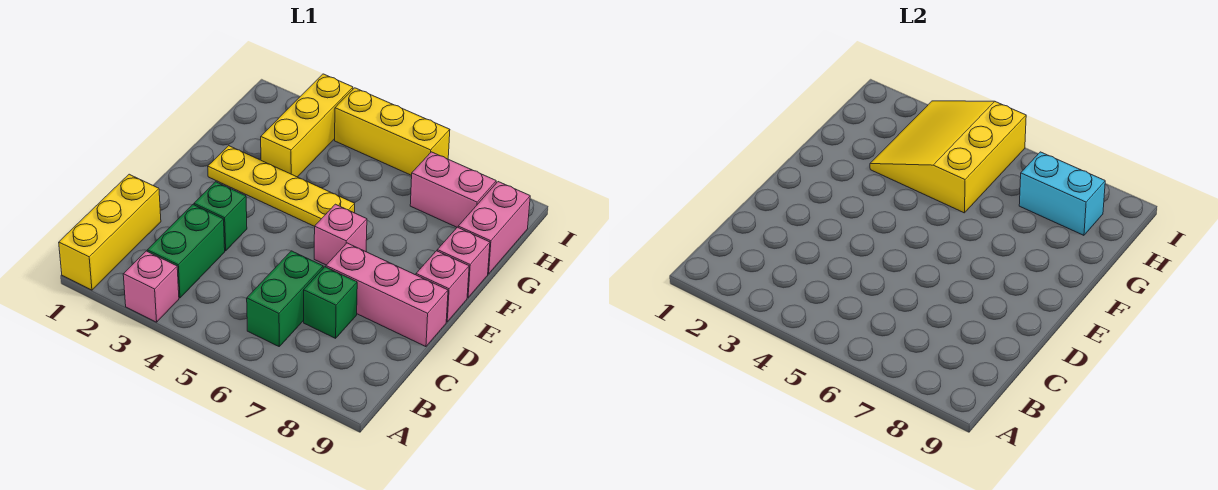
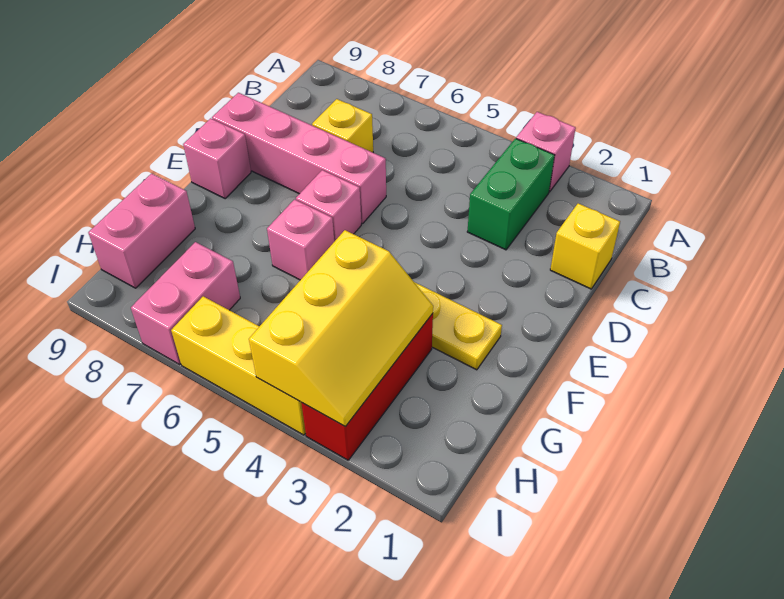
yellow 1x3 brick [59,174,161,290] -> yellow 1x1 brick [550,203,620,289]
green 1x2 brick [247,251,323,346] -> none
green 1x1 brick [304,267,357,338] -> yellow 1x1 brick [312,99,373,152]
green 1x1 brick [194,182,247,251] -> none
pink 1x3 brick [326,243,448,347] -> pink 1x4 brick [212,93,386,224]
pink 1x1 brick [437,227,490,298] -> pink 1x1 brick moved to [267,199,334,280]
yellow 1x3 brick [261,74,353,177] -> red 1x3 brick [301,314,433,460]
yellow 3x3 slope [870,101,1026,213] -> yellow 2x3 slope [249,230,433,427]
pink 1x2 brick [410,152,496,227] -> pink 1x2 brick turned to [131,242,240,364]
cyan 1x2 brick [1019,152,1105,235] -> none

